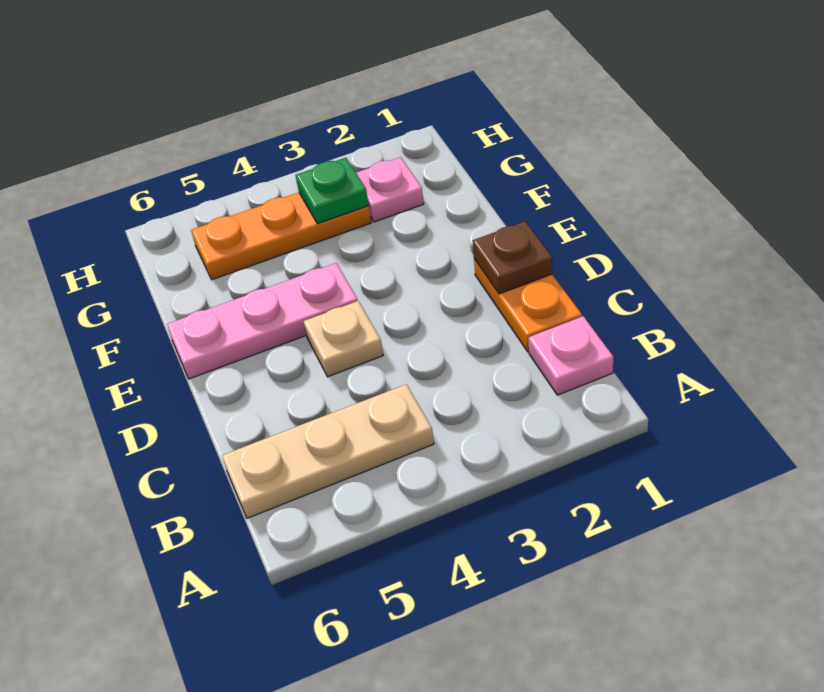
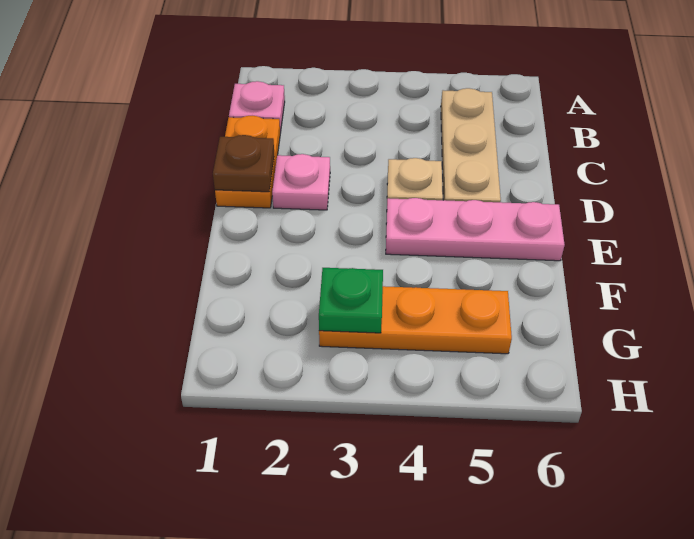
tan 1x3 plate [222,384,434,518] -> tan 1x3 plate turned to [441,88,501,202]
pink 1x1 plate [356,157,424,222] -> pink 1x1 plate moved to [272,154,330,210]

